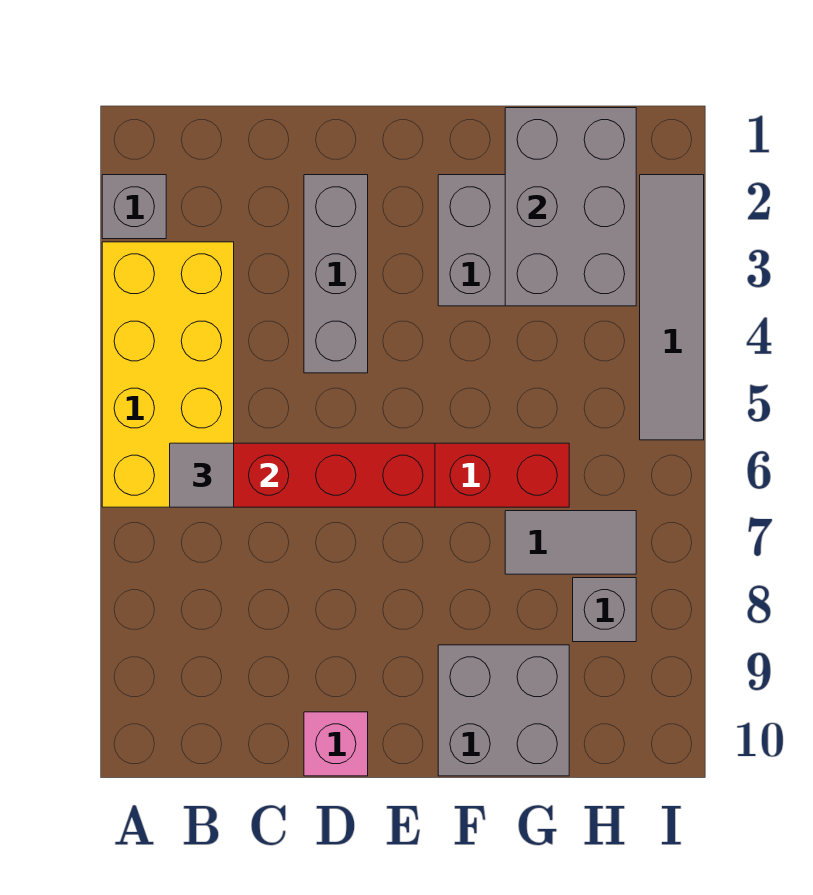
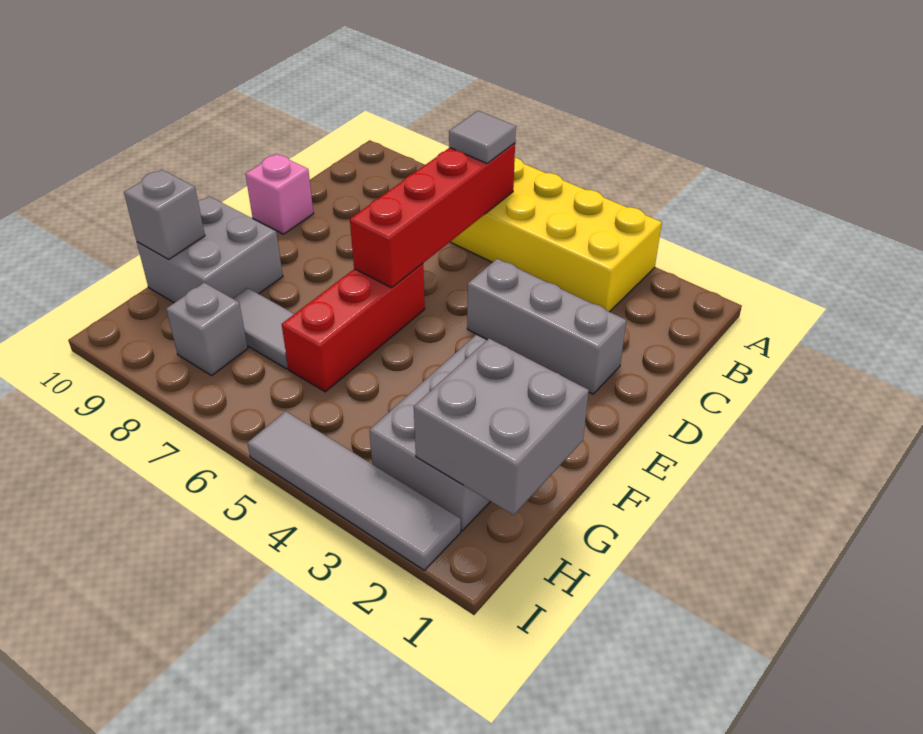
grey 1x1 brick [102,175,166,239] -> grey 1x1 brick moved to [124,170,205,259]
grey 2x3 brick [505,108,636,306] -> grey 2x2 brick [414,339,589,515]
grey 1x2 tile [505,511,636,574] -> grey 1x2 tile turned to [233,288,294,369]

